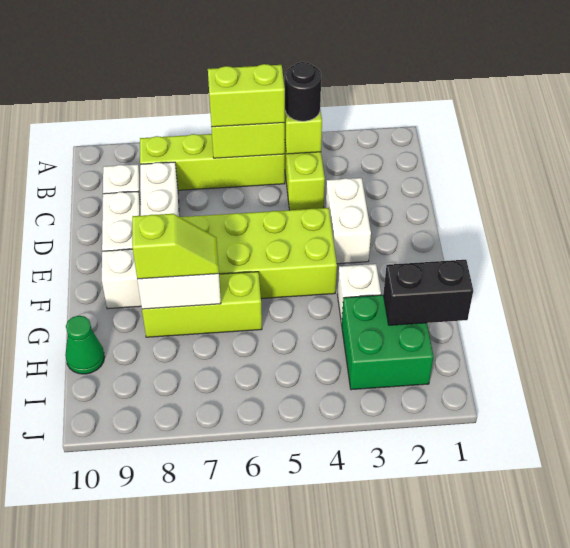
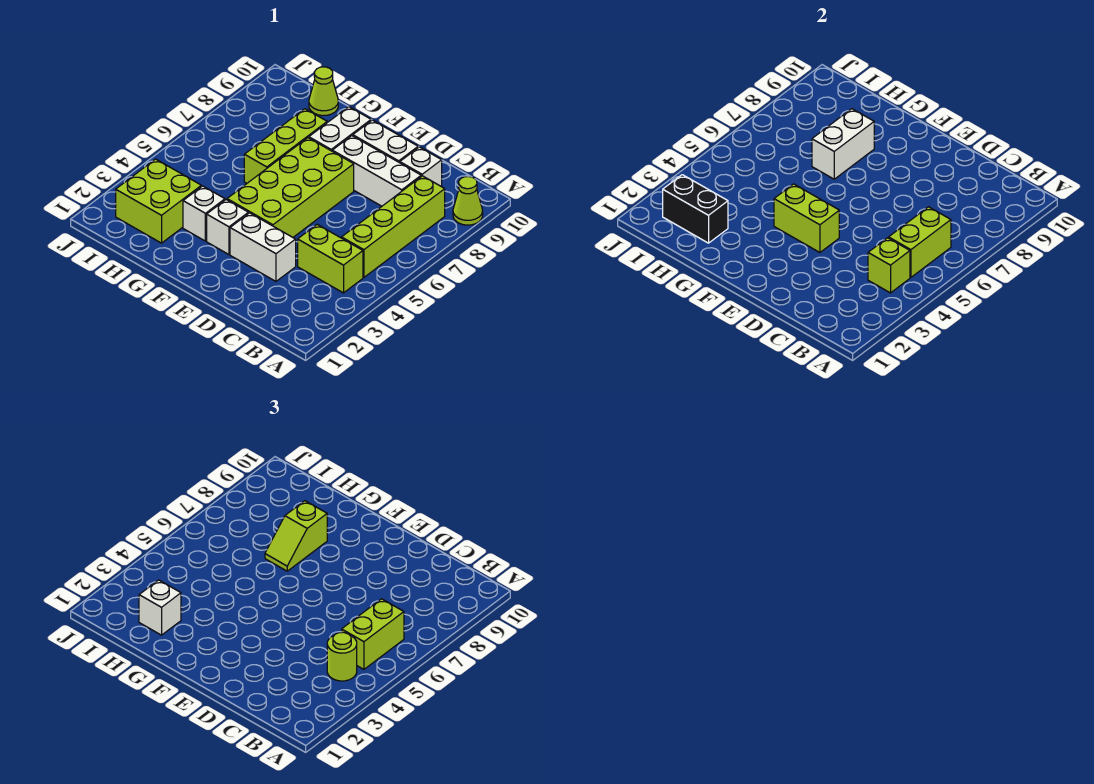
none -> lime 1x1 cone [453,177,483,225]
black 1x1 round brick [285,62,321,121] -> lime 1x1 round brick [327,632,357,681]
none -> lime 1x2 brick [774,184,839,252]
none -> white 1x1 brick [207,200,248,254]
black 1x2 brick [383,260,473,325] -> black 1x2 brick turned to [663,175,728,243]
green 2x2 brick [342,295,433,390] -> lime 2x2 brick [116,159,201,243]
none -> white 1x1 brick [139,580,181,635]
green 1x1 cone [65,316,105,374] -> lime 1x1 cone [309,67,338,116]

